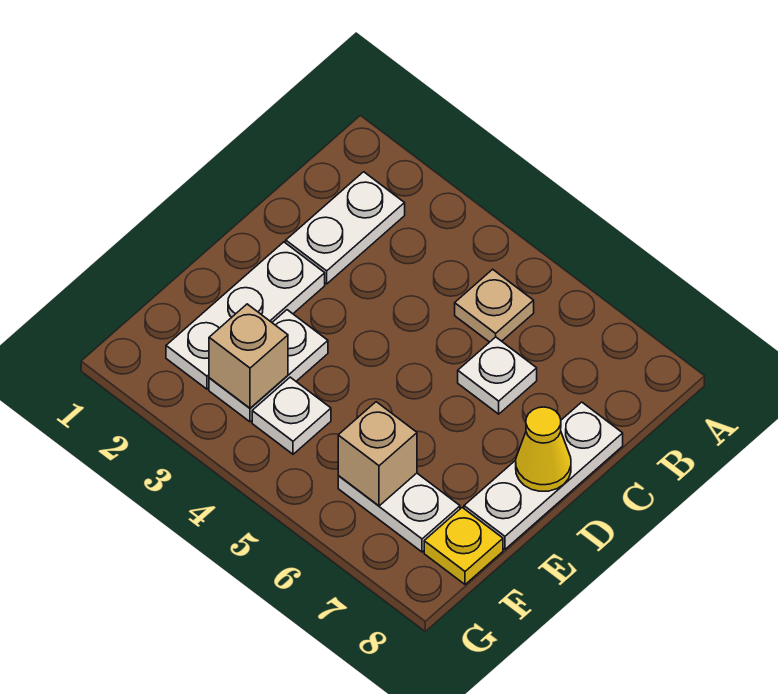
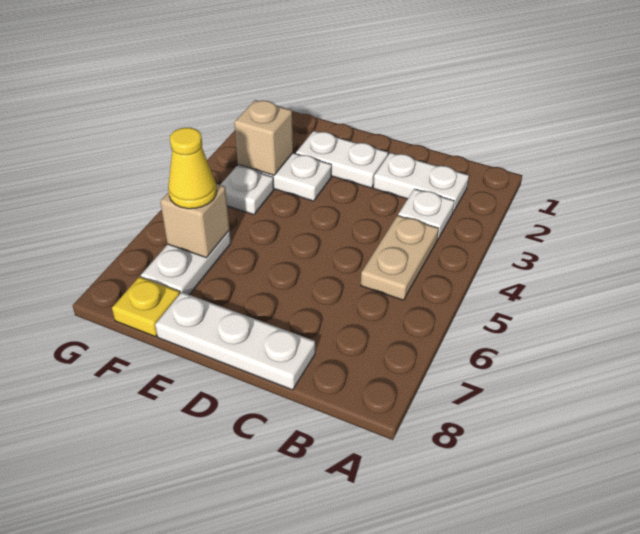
tan 1x1 plate [455,269,534,342] -> tan 1x2 plate [361,215,439,300]
white 1x1 plate [458,337,537,414] -> white 1x1 plate moved to [398,189,454,240]
white 1x3 plate [166,242,325,389] -> white 1x2 plate [296,131,388,188]
yellow 1x1 cone [516,407,571,491] -> yellow 1x1 cone moved to [168,128,217,209]

